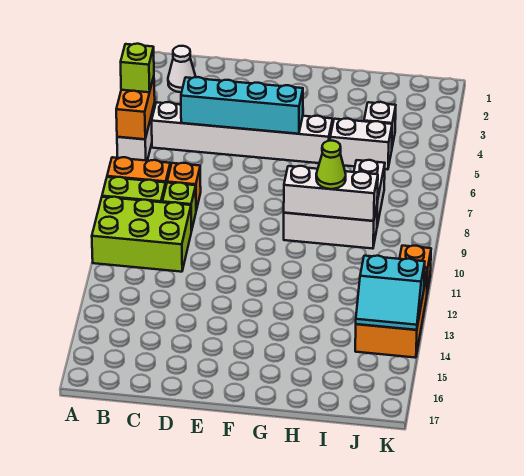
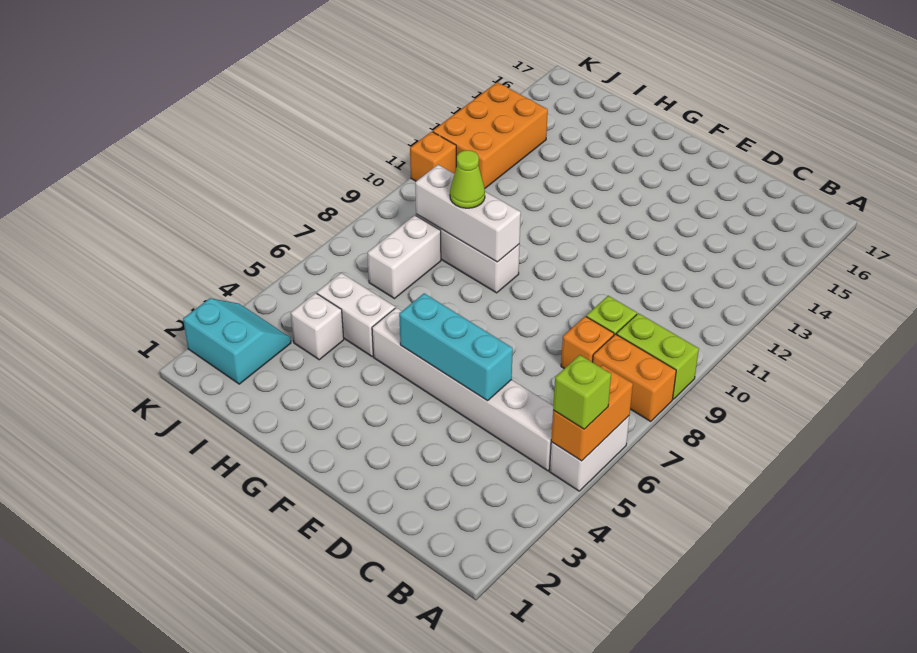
lime 2x3 brick [92,197,191,272] -> none
white 1x1 cone [168,46,196,92] -> none
cyan 1x4 brick [181,77,303,134] -> cyan 1x3 brick [399,293,513,401]
cyan 2x2 slope [356,256,425,330] -> cyan 2x2 slope moved to [183,298,291,384]

